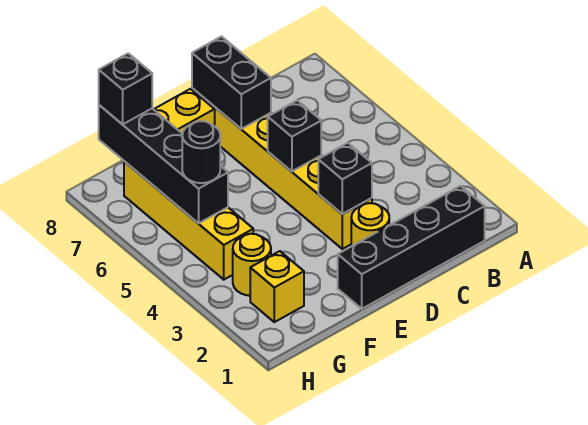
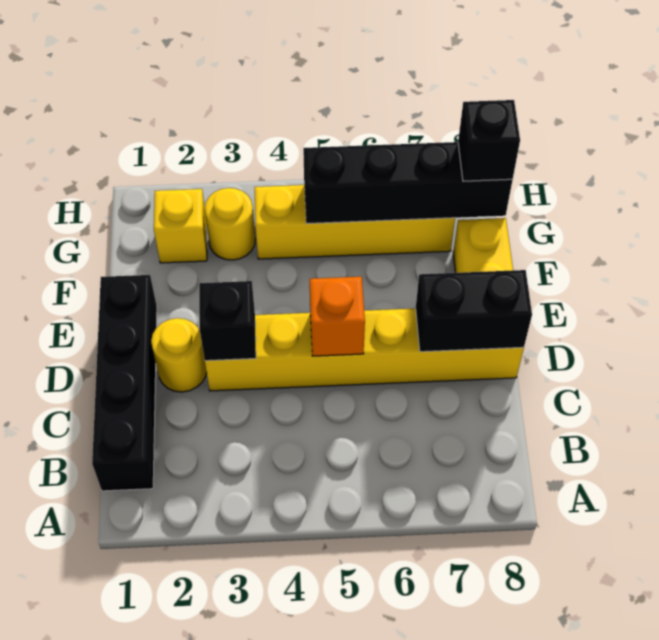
black 1x1 brick [268,100,321,171] -> orange 1x1 brick [310,277,365,356]
black 1x1 round brick [182,121,220,183] -> none

